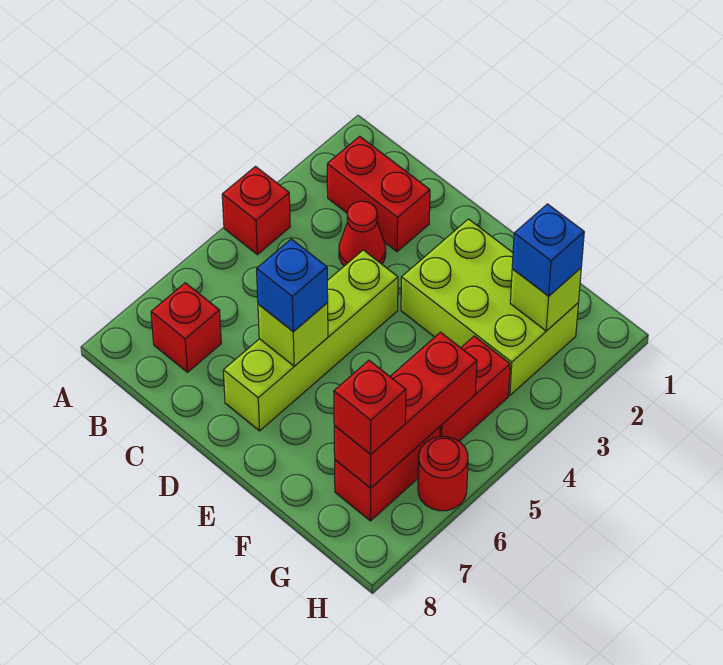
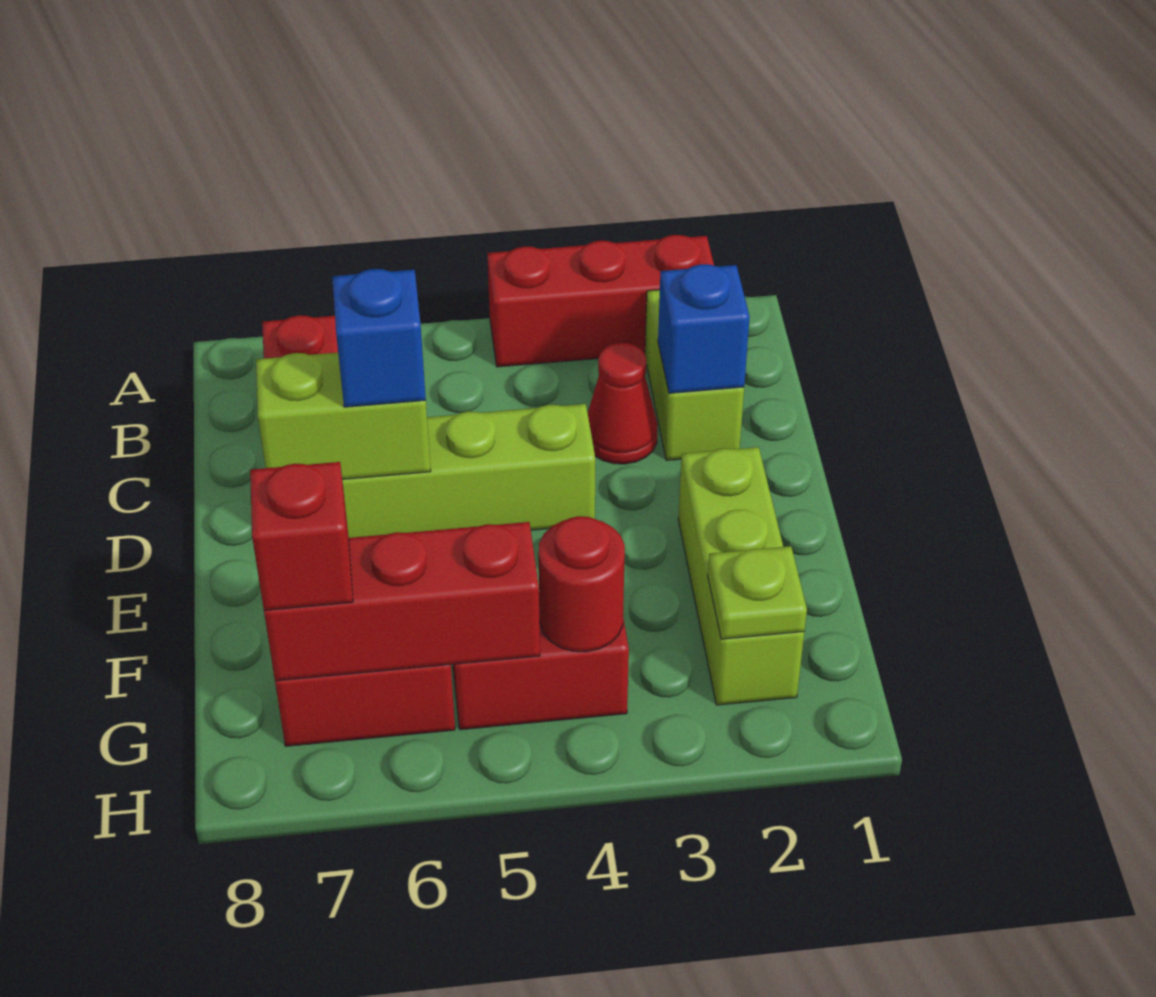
red 1x1 brick [222,167,290,254] -> red 1x3 brick [487,235,714,367]
red 1x2 brick [327,136,430,252] -> lime 1x2 brick [645,290,744,460]
lime 1x1 brick [258,303,328,366] -> lime 1x2 brick [256,353,431,479]
lime 2x3 brick [401,219,578,395] -> lime 1x3 brick [678,447,804,705]
lime 1x1 brick [510,268,581,331] -> lime 1x1 plate [708,546,807,639]
blue 1x1 brick [512,204,584,296] -> blue 1x1 brick moved to [658,264,750,393]
red 1x1 round brick [418,437,468,511] -> red 1x1 round brick moved to [538,516,625,652]

